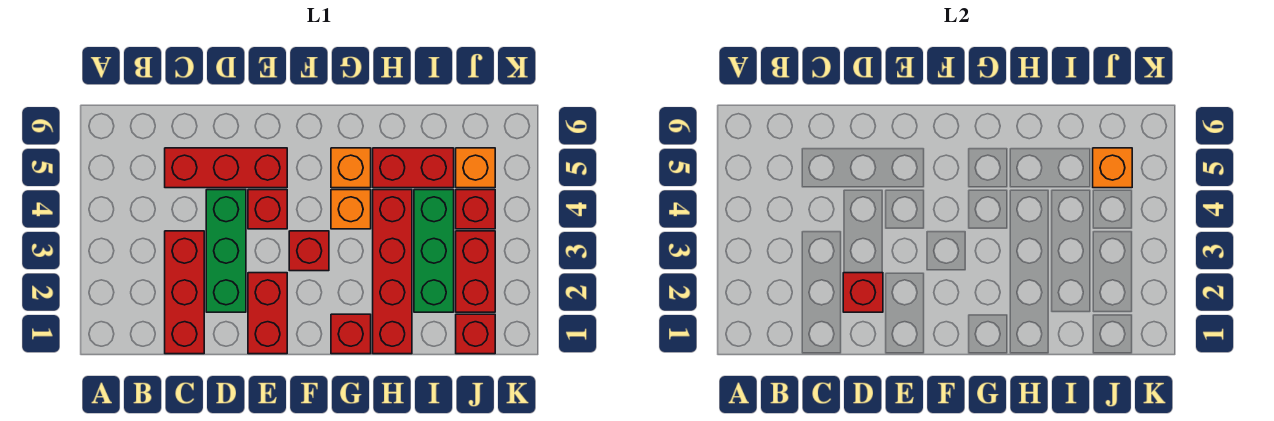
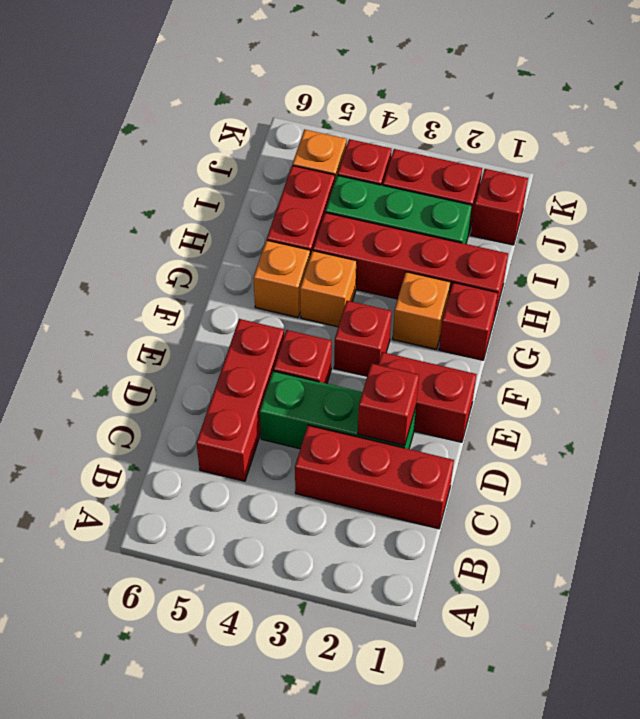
orange 1x1 brick [1093,148,1132,188] -> orange 1x1 brick moved to [393,272,450,350]

